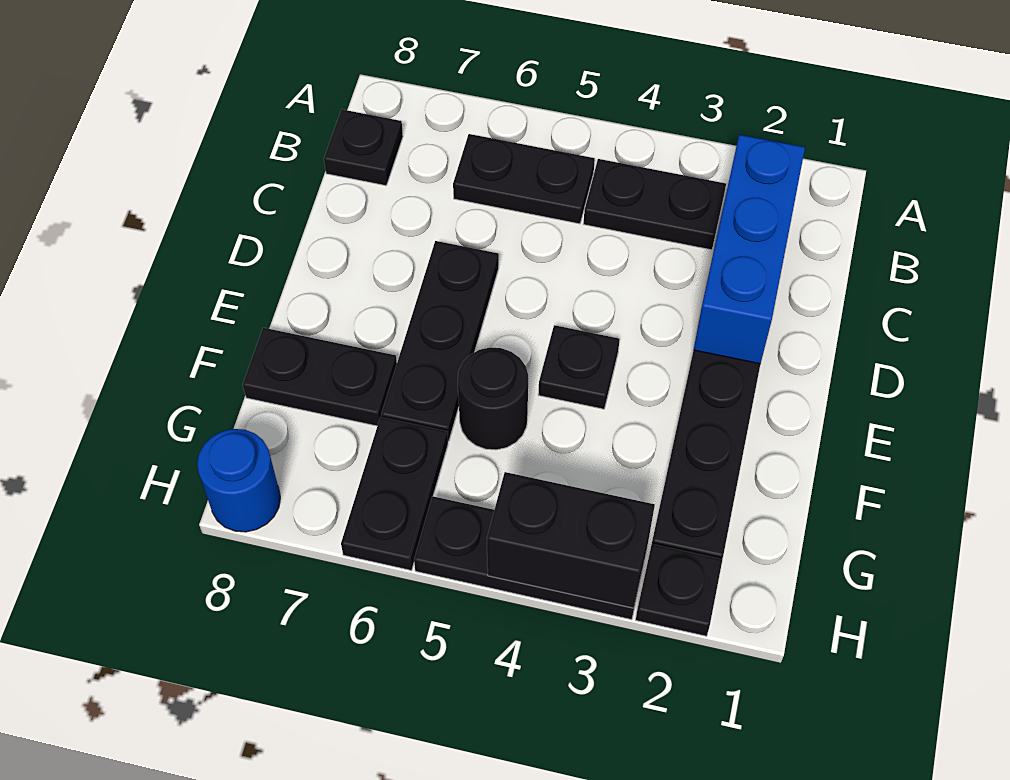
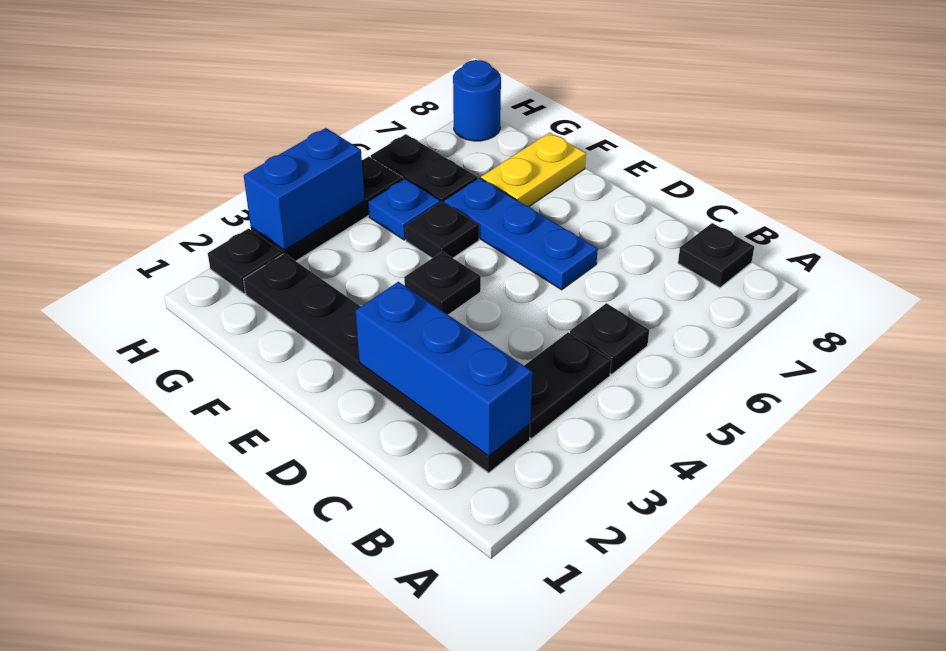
black 1x2 plate [453,134,595,224] -> black 1x1 plate [570,303,649,374]
black 1x3 plate [381,241,499,441] -> blue 1x3 plate [444,178,598,290]
black 1x1 round brick [458,347,528,450] -> black 1x1 plate [406,202,479,258]
black 1x2 plate [243,328,397,426] -> yellow 1x2 plate [481,133,586,206]
none -> blue 1x1 plate [368,179,440,240]
black 1x2 brick [487,472,655,608] -> blue 1x2 brick [244,128,364,250]

